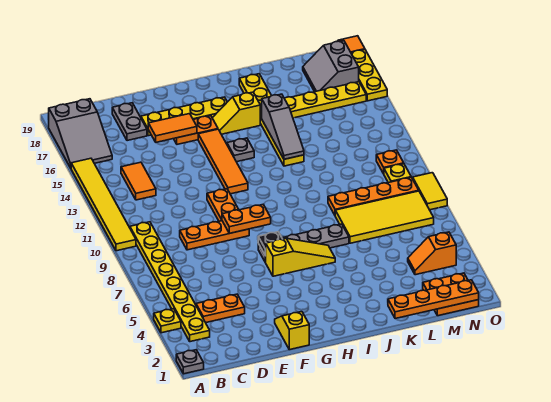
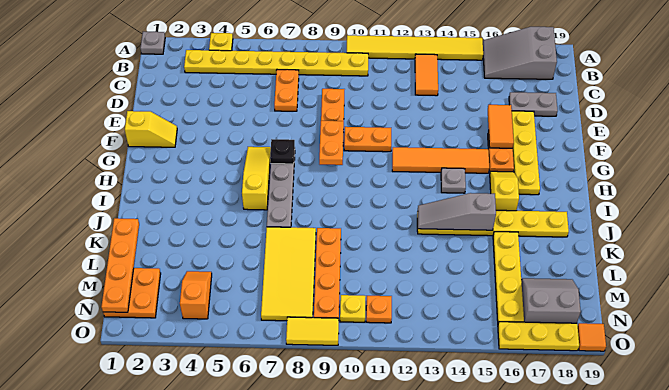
orange 1x2 plate [196,294,245,323] -> orange 1x2 plate moved to [274,70,299,111]
orange 1x2 tile [121,162,156,200] -> orange 1x2 tile turned to [415,54,438,96]
yellow 1x3 slope [265,238,335,276] -> yellow 1x3 slope turned to [242,147,271,210]

